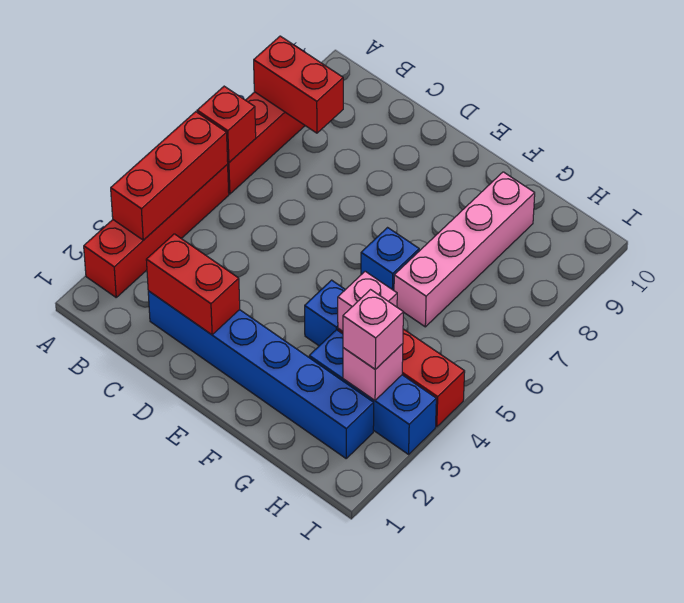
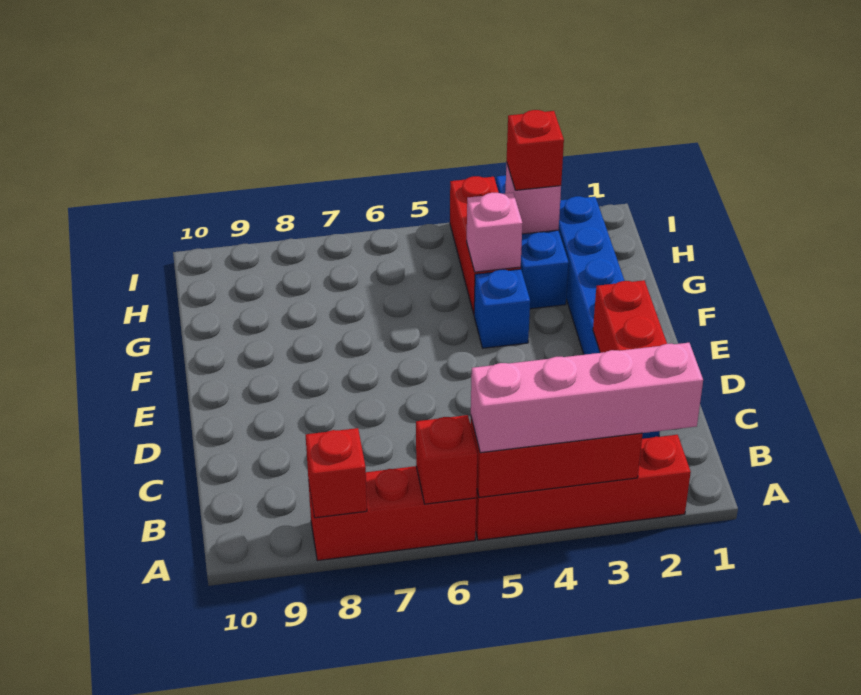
red 1x2 brick [254,36,343,133] -> red 1x1 brick [306,428,367,518]
blue 1x1 brick [361,228,419,290] -> none
pink 1x4 brick [394,172,535,327] -> pink 1x4 brick moved to [471,343,703,453]
pink 1x1 brick [343,290,403,369] -> red 1x1 brick [507,110,564,190]

